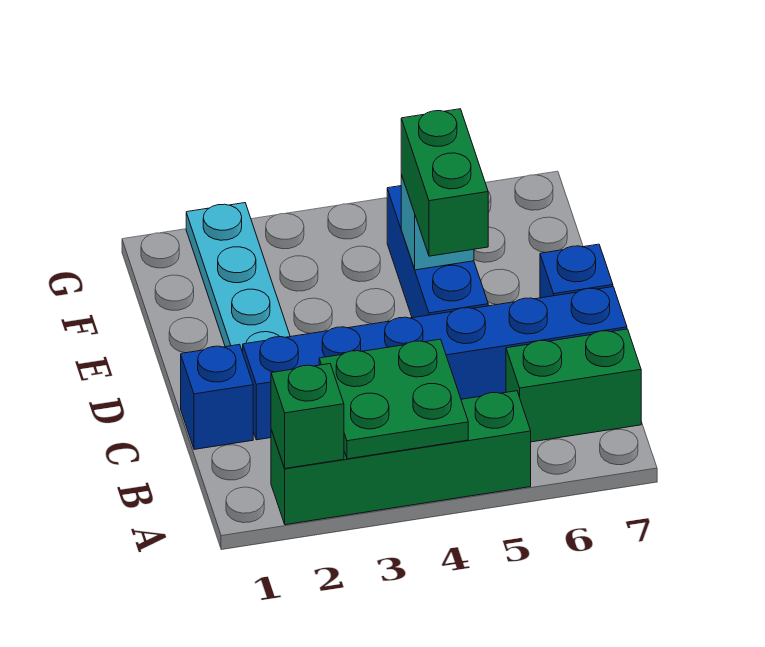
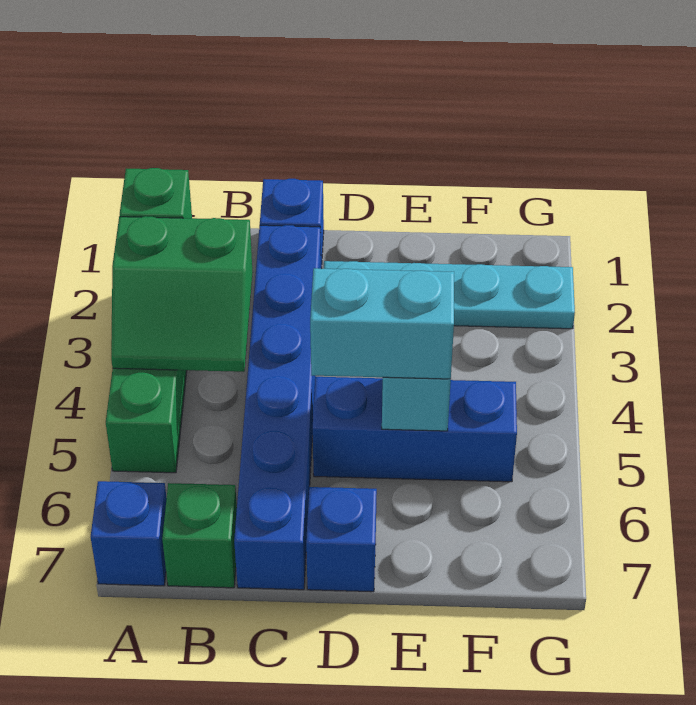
green 2x2 plate [319,339,468,459] -> green 2x2 slope [111,216,253,372]
none -> blue 1x1 brick [91,481,167,586]
green 1x2 brick [506,329,641,442] -> green 1x1 brick [162,483,237,588]
green 1x2 brick [401,109,488,256] -> cyan 1x2 brick [310,268,454,379]

